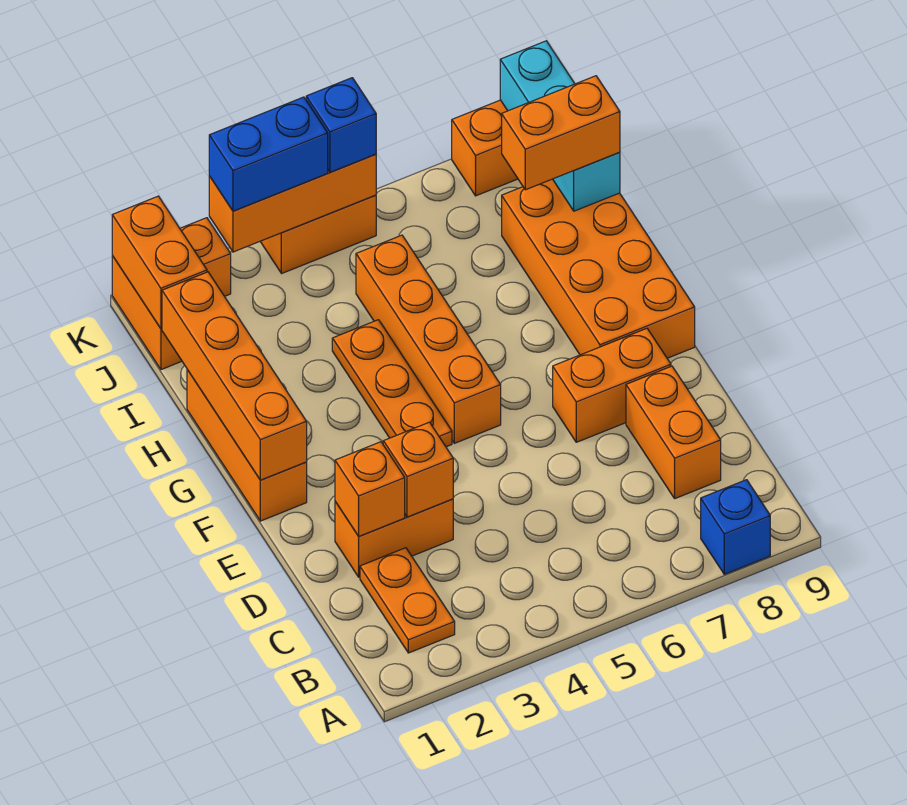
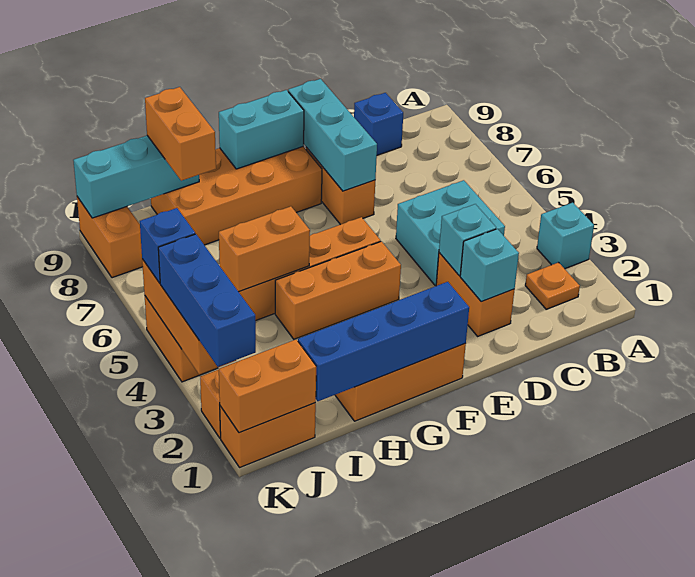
none -> cyan 1x1 brick [537,203,594,269]
blue 1x1 brick [701,480,770,574] -> blue 1x1 brick moved to [354,93,403,155]
orange 1x2 plate [360,548,455,653] -> orange 1x1 plate [525,262,580,309]
none -> cyan 2x2 brick [396,180,505,286]
orange 1x2 brick [626,366,721,498] -> orange 1x2 brick moved to [219,206,310,292]
orange 1x1 brick [335,442,405,536] -> cyan 1x1 brick [460,229,519,302]
orange 1x1 brick [383,422,453,517] -> cyan 1x1 brick [439,204,496,276]
none -> cyan 1x3 brick [288,79,377,191]
orange 1x4 brick [162,272,307,480] -> blue 1x4 brick [298,282,469,401]
orange 1x3 plate [332,320,452,447] -> orange 1x3 brick [275,241,401,339]
none -> cyan 1x2 brick [219,90,304,169]
blue 1x2 brick [209,97,328,211] -> blue 1x3 brick [158,234,256,367]

